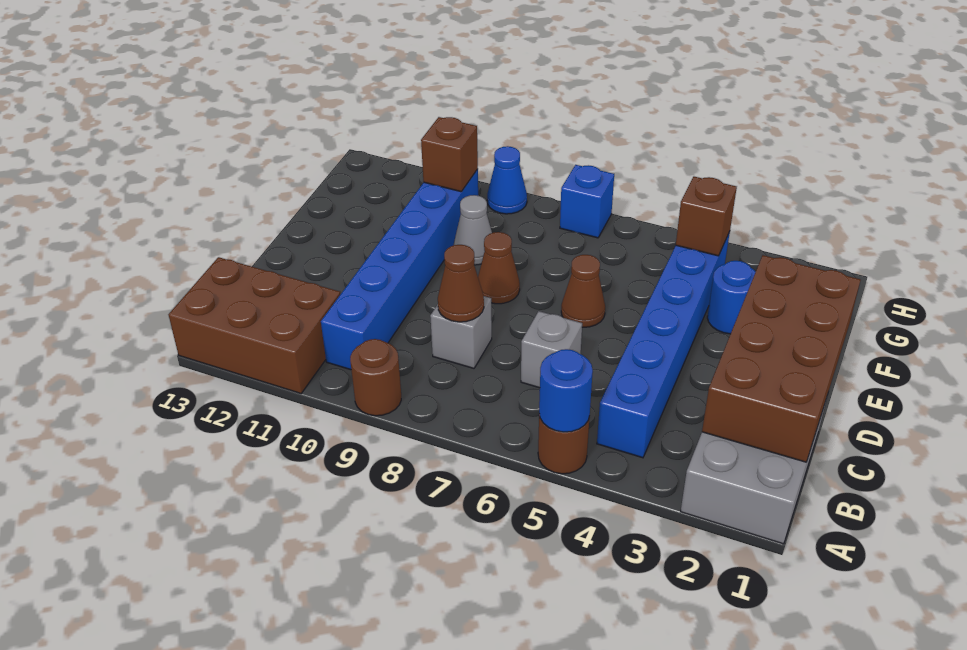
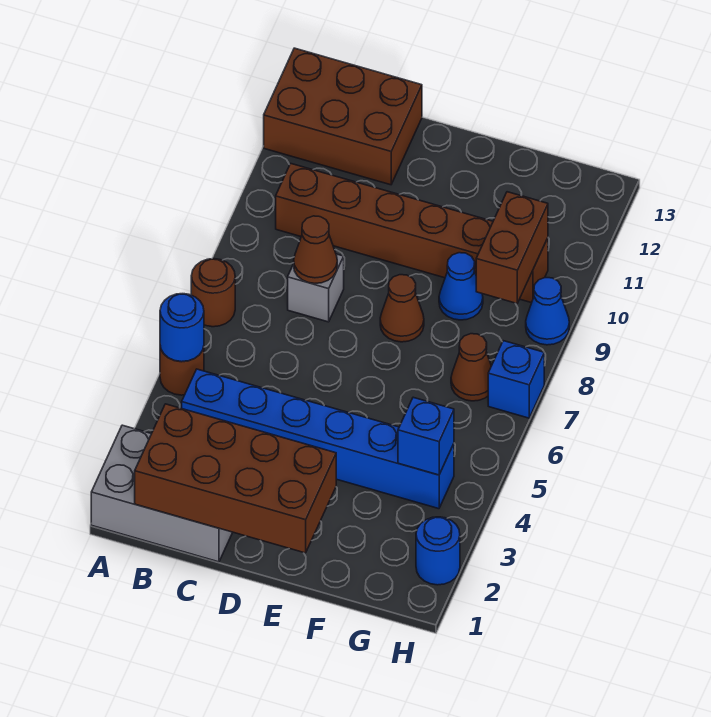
brown 1x1 round brick [350,339,401,416] -> brown 1x1 round brick moved to [191,259,235,327]
brown 2x3 brick [169,257,341,393] -> brown 2x3 brick turned to [264,48,422,185]
blue 1x6 brick [321,169,478,370] -> brown 1x6 brick [276,164,548,303]
grey 1x1 brick [521,311,582,388] -> none
brown 1x1 cone [561,255,605,327] -> brown 1x1 cone moved to [451,334,491,401]
blue 1x1 round brick [707,261,756,334] -> blue 1x1 round brick moved to [416,517,460,585]
grey 1x1 cone [454,195,492,265] -> blue 1x1 cone [439,253,483,320]
brown 1x1 brick [676,177,737,256] -> blue 1x1 brick [398,397,454,475]
brown 1x1 brick [421,117,478,192] -> brown 1x2 brick [476,192,548,303]

